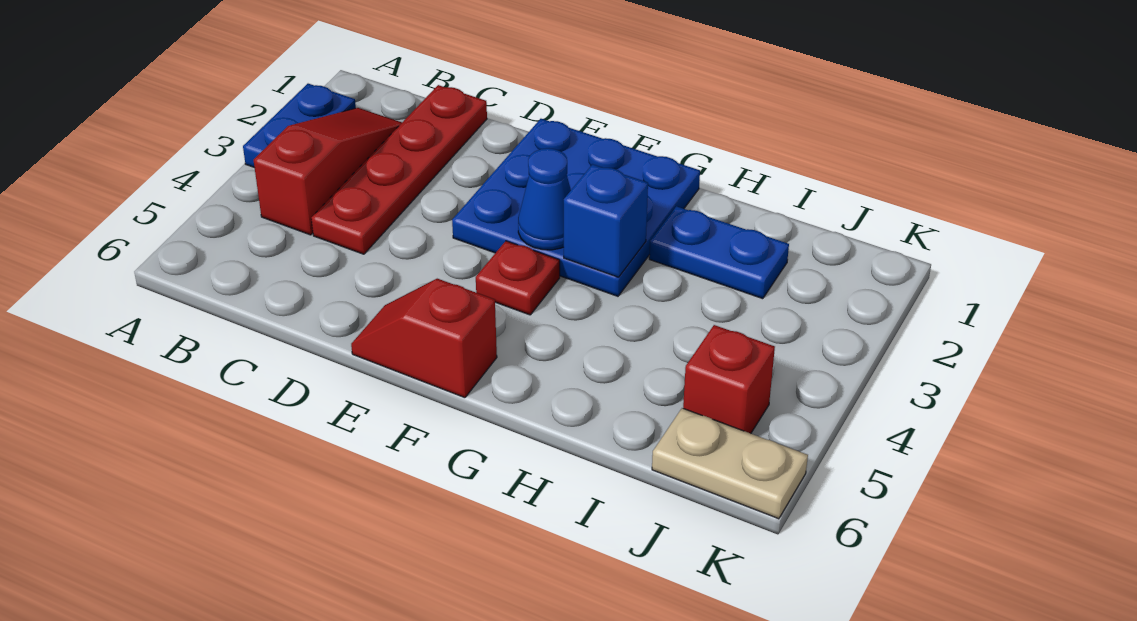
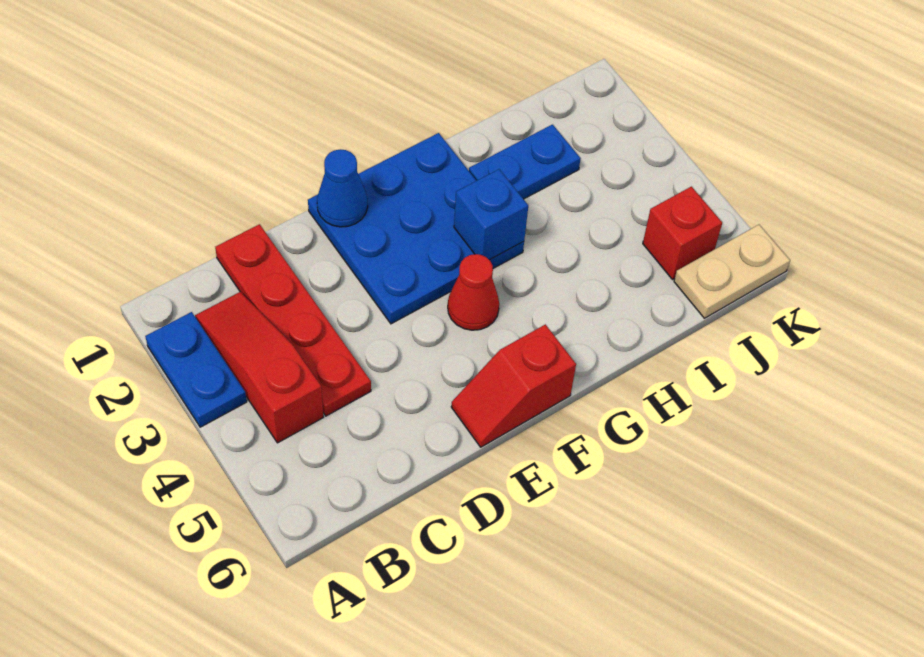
blue 1x1 cone [518,148,571,250] -> blue 1x1 cone moved to [317,149,368,227]
red 1x1 plate [476,241,560,315] -> red 1x1 cone [448,254,499,330]

